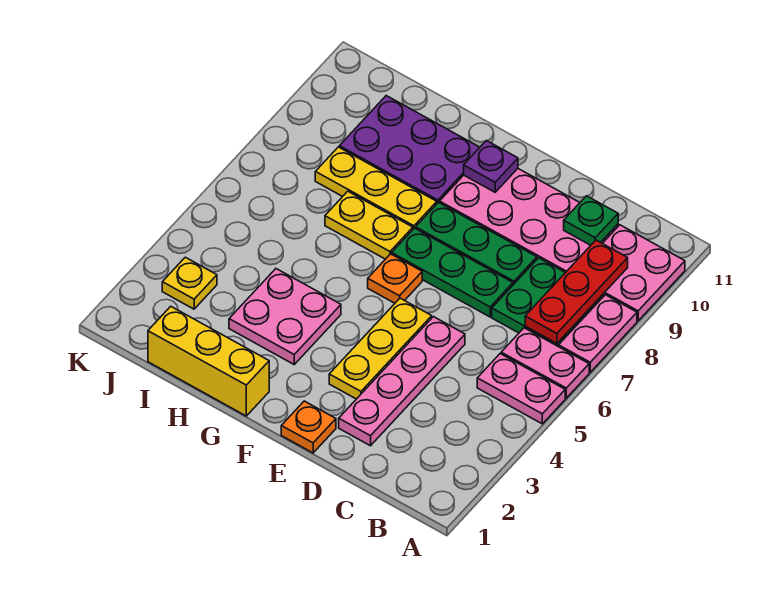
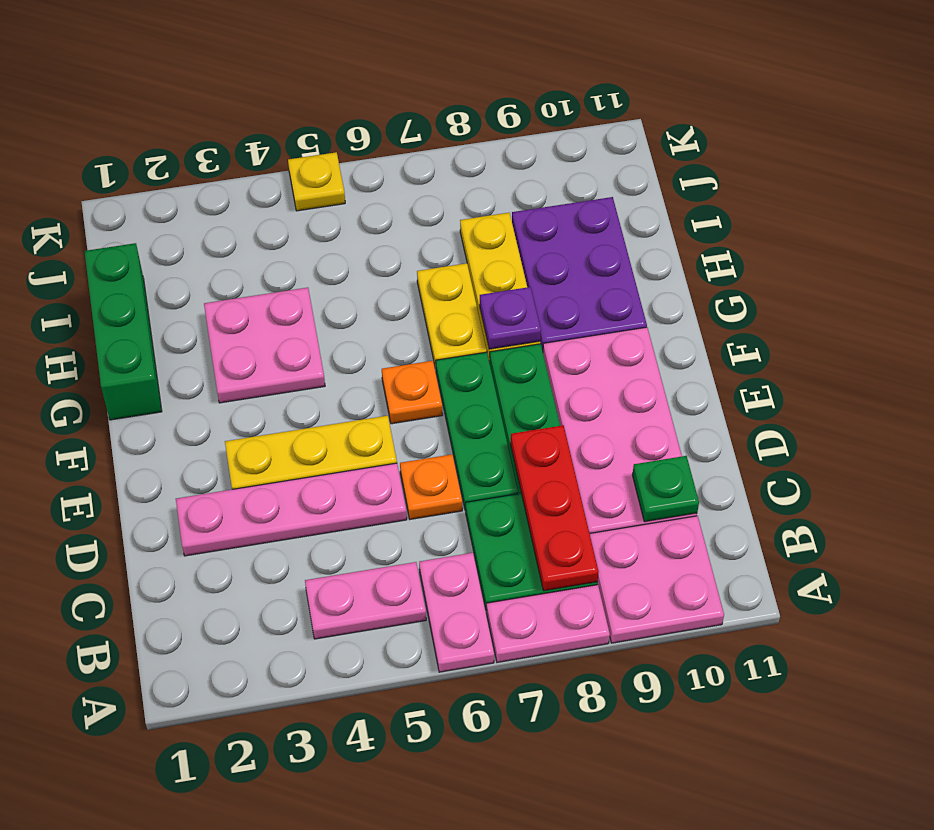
pink 1x2 plate [477,354,565,424] -> pink 1x2 plate turned to [305,562,426,639]
red 1x3 plate [525,240,628,344] -> red 1x3 plate turned to [511,425,599,591]
orange 1x1 plate [281,401,336,453] -> orange 1x1 plate moved to [400,454,462,519]
purple 1x1 plate [464,141,518,192] -> purple 1x1 plate moved to [480,287,541,349]
yellow 1x3 brick [148,306,269,416] -> green 1x3 brick [84,243,162,420]
yellow 1x1 plate [162,257,217,309] -> yellow 1x1 plate moved to [288,152,345,211]

